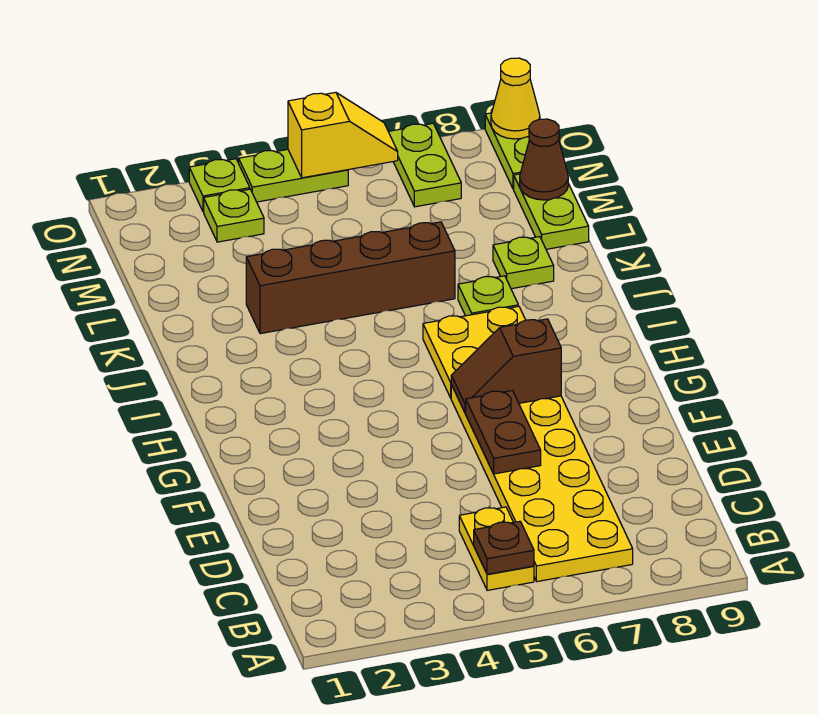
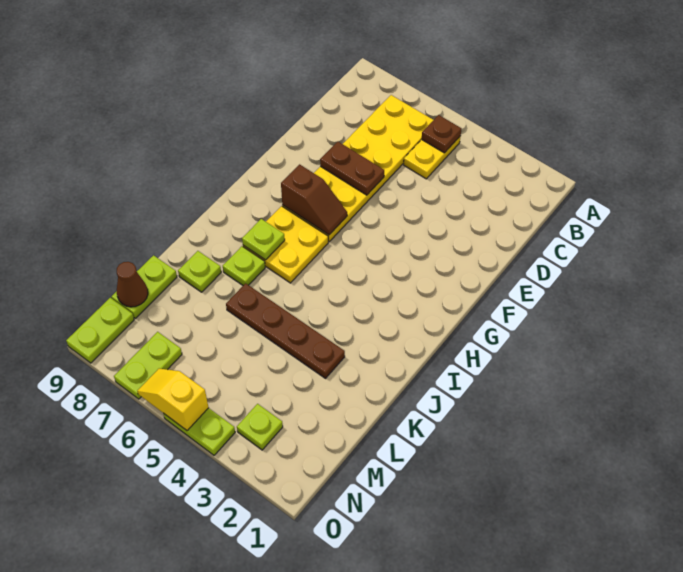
brown 1x2 plate [466,391,541,474] -> brown 1x2 plate turned to [320,142,384,195]
brown 1x4 brick [246,222,455,334] -> brown 1x4 plate [226,283,345,378]
lime 1x1 plate [189,159,250,212] -> lime 1x1 plate moved to [242,219,285,260]
yellow 1x1 cone [491,58,540,139] -> none

